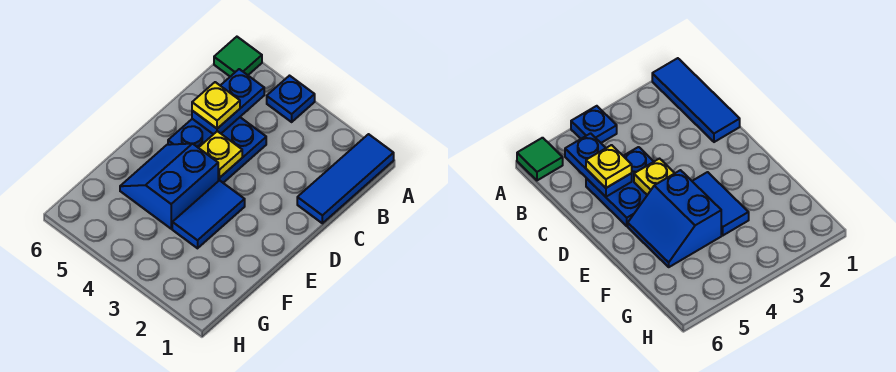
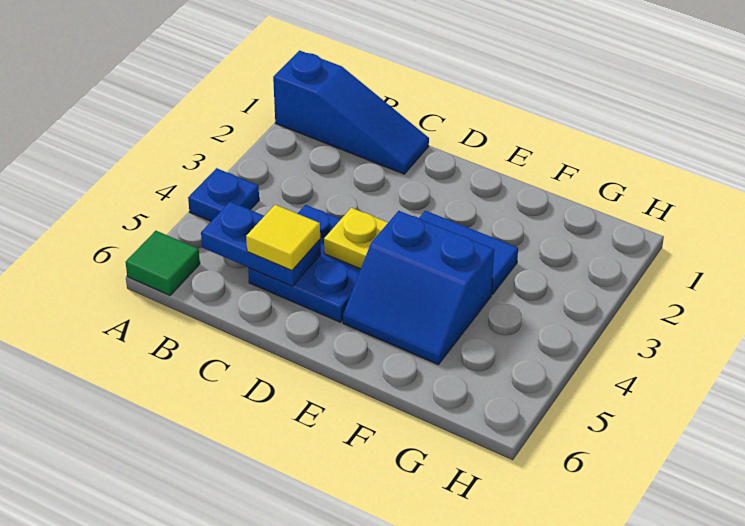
blue 1x3 tile [297,134,394,223] -> blue 1x3 slope [273,51,429,174]
yellow 1x1 plate [192,82,240,129] -> yellow 1x1 tile [246,205,320,270]

